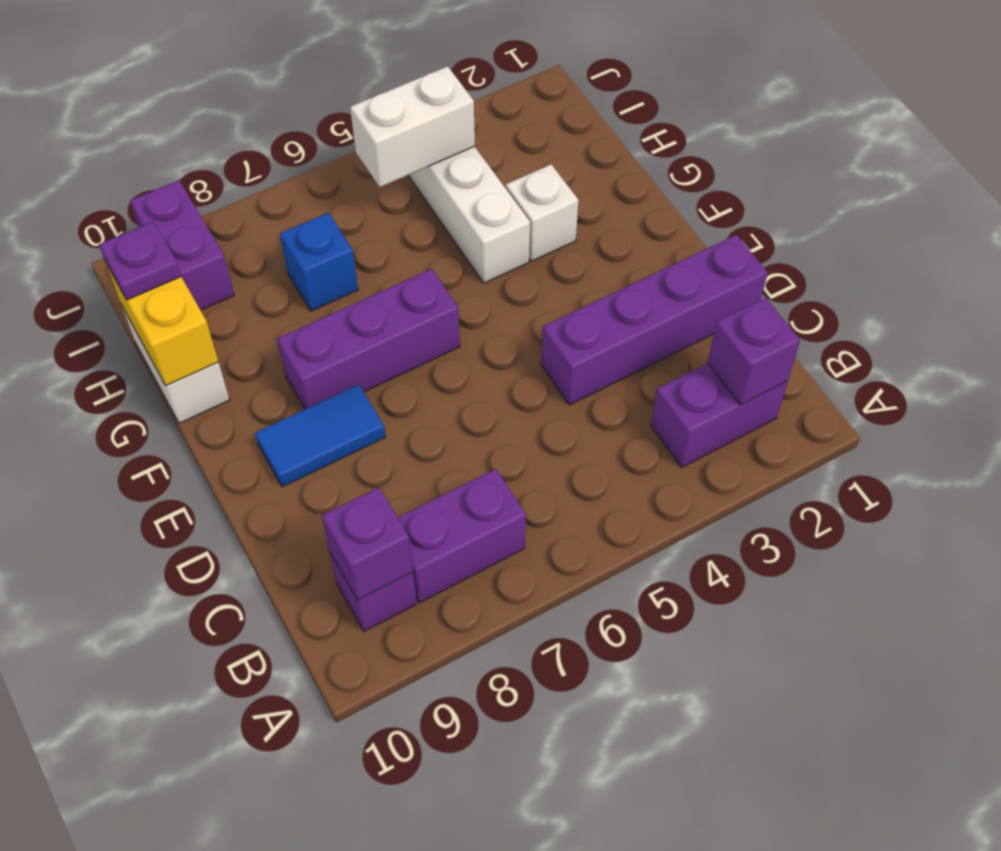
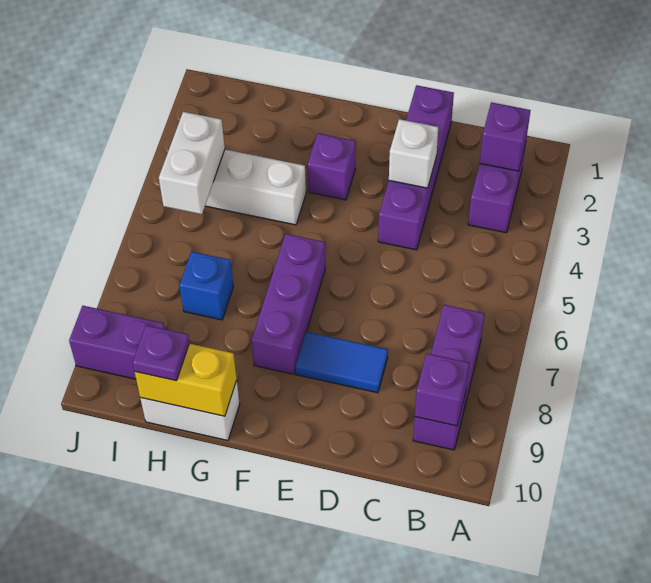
blue 1x2 tile [255,384,386,487] -> blue 1x2 tile turned to [295,332,388,393]
none -> purple 1x1 brick [308,133,356,200]
white 1x1 brick [506,165,579,261] -> white 1x1 brick moved to [389,119,438,188]

